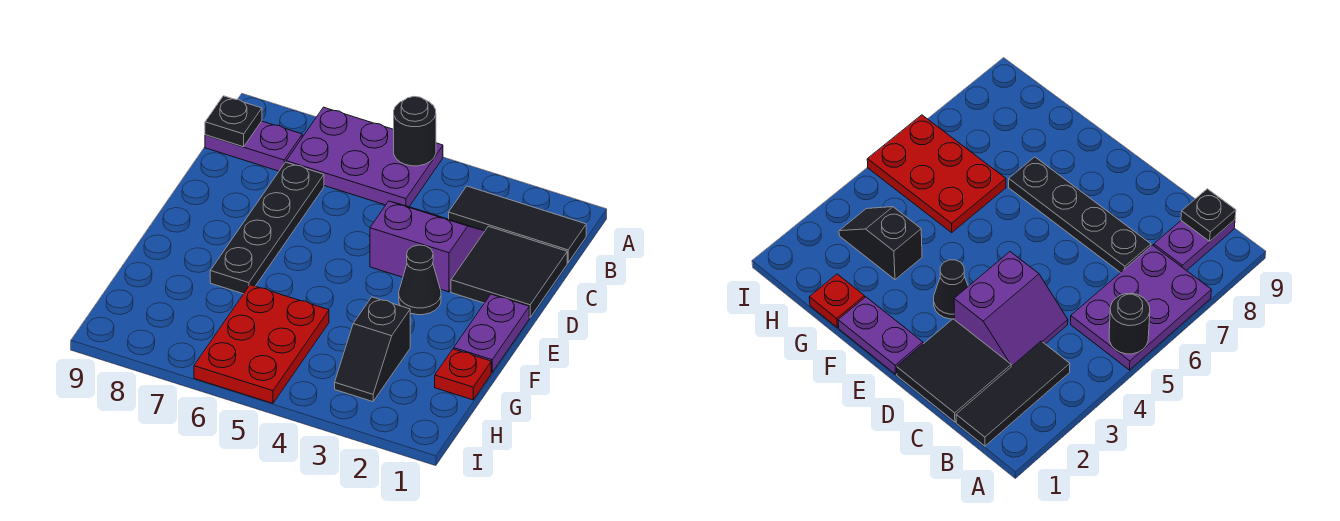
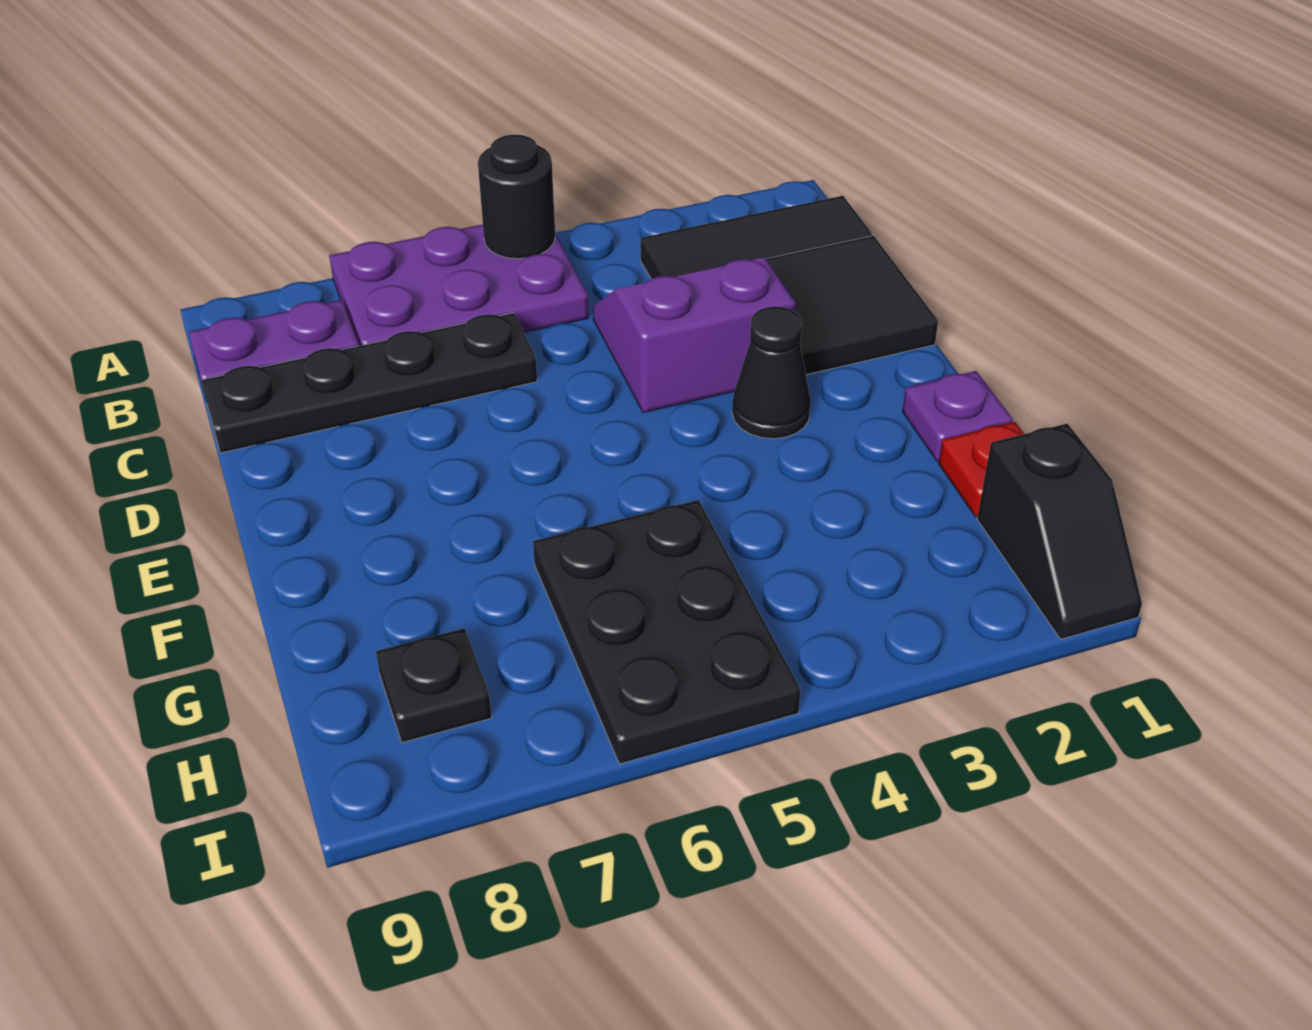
black 1x1 plate [205,96,262,147] -> black 1x1 plate moved to [376,628,492,743]
black 1x4 plate [210,162,324,294] -> black 1x4 plate turned to [202,313,537,453]
purple 1x2 plate [454,294,529,372] -> purple 1x1 plate [902,371,1013,461]
black 1x2 slope [335,297,410,402] -> black 1x2 slope moved to [977,423,1142,639]
red 2x3 plate [194,285,329,403] -> black 2x3 plate [533,500,801,764]

